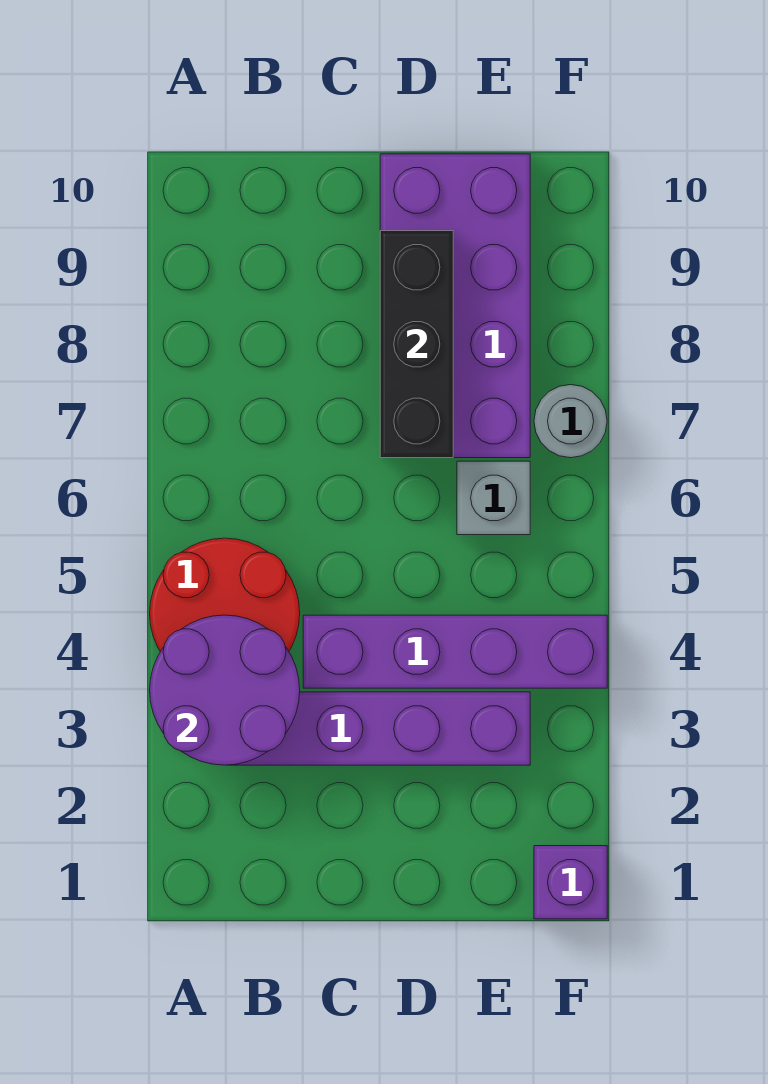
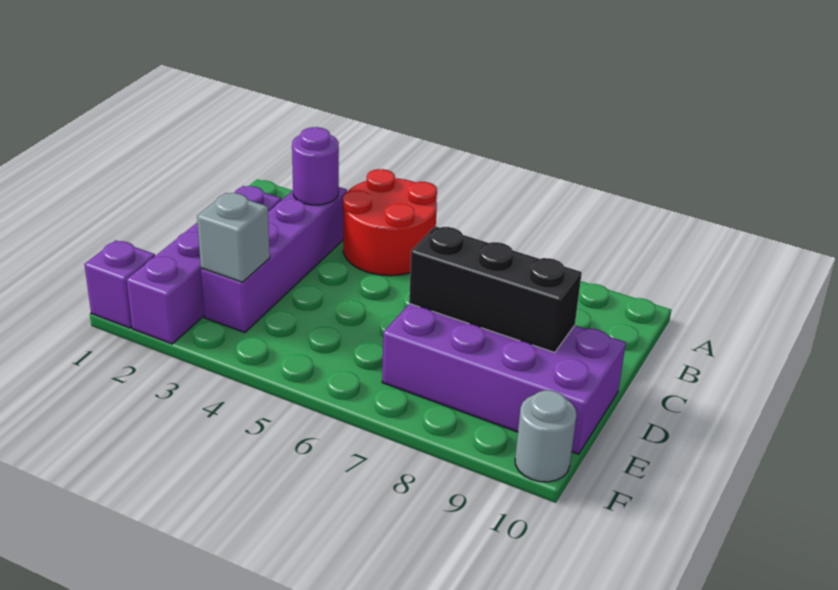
purple 2x2 round brick [150,615,300,765] -> purple 1x1 round brick [292,127,339,205]
purple 1x4 brick [303,615,607,688] -> purple 1x4 brick moved to [127,186,281,344]
grey 1x1 brick [457,461,530,535] -> grey 1x1 brick moved to [197,193,270,282]
grey 1x1 round brick [534,385,607,458] -> grey 1x1 round brick moved to [515,390,576,482]

